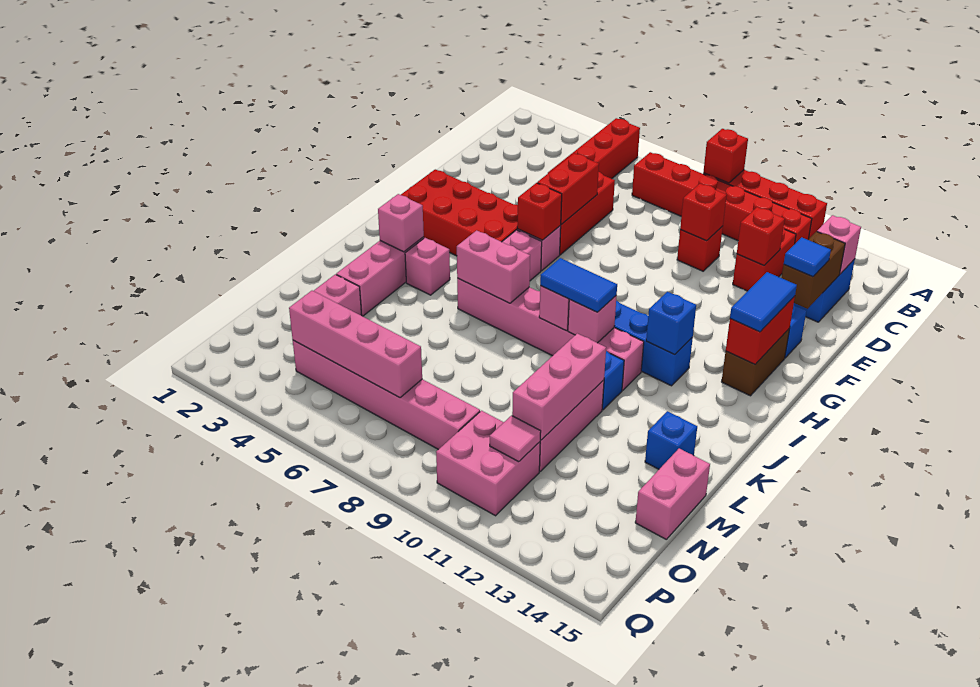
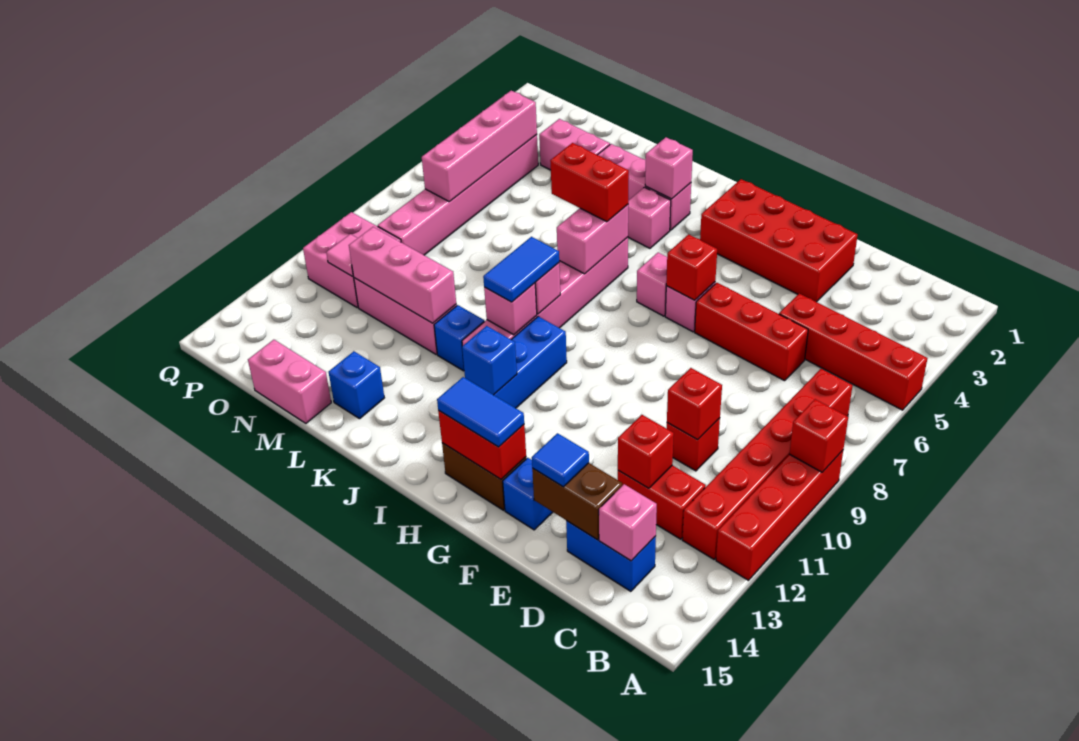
red 1x2 brick [537,153,599,224] -> red 1x2 brick moved to [550,143,629,222]
red 2x4 brick [401,169,518,256] -> red 2x4 brick turned to [700,179,858,302]

